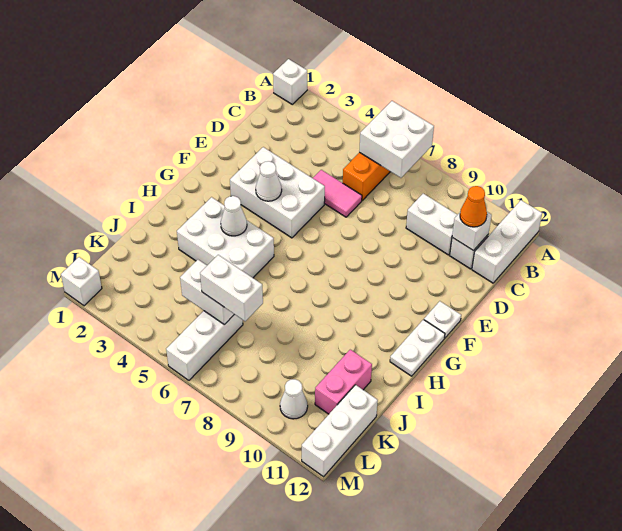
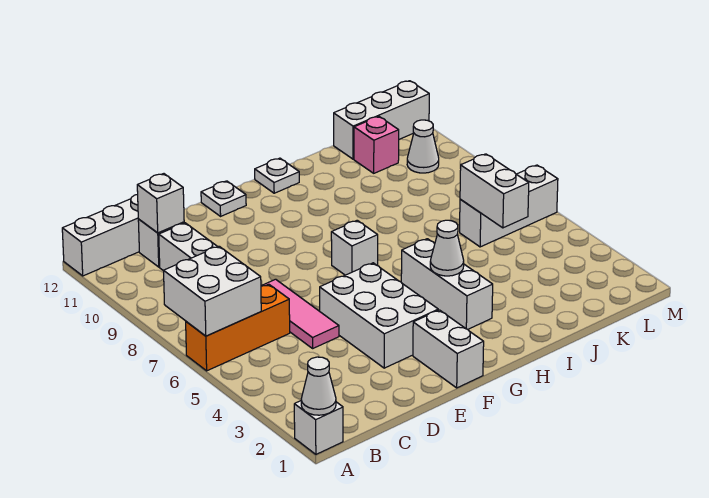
orange 1x1 cone [460,186,487,227] -> none
pink 1x2 tile [313,170,362,217] -> pink 1x3 tile [262,279,339,348]
white 1x1 cone [256,161,282,201] -> white 1x1 cone moved to [301,357,336,415]
white 1x2 plate [390,320,445,376] -> white 1x1 plate [255,158,299,193]
white 2x3 brick [177,197,274,278] -> white 1x3 brick [401,239,493,329]
pink 1x2 brick [315,350,372,414] -> pink 1x1 brick [354,116,399,173]
white 1x2 brick [200,255,263,321] -> white 1x2 brick moved to [413,310,484,388]
white 1x1 brick [61,257,102,306] -> white 1x1 brick moved to [331,220,378,275]

